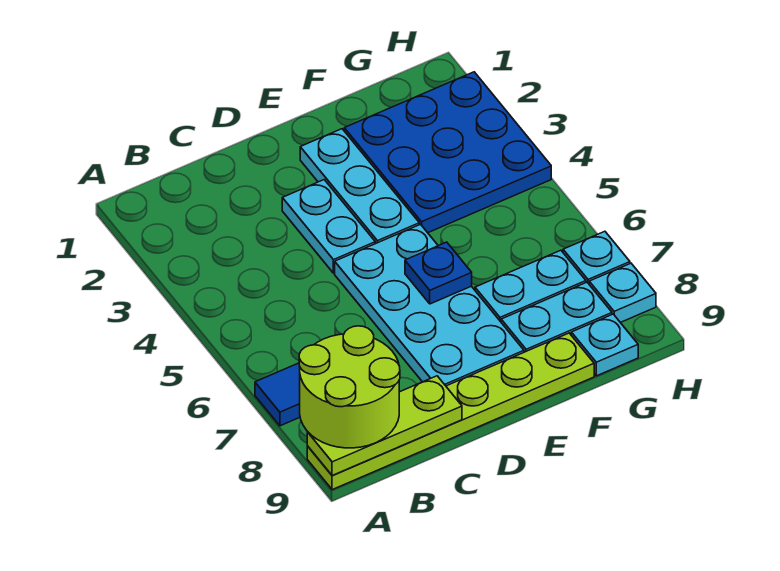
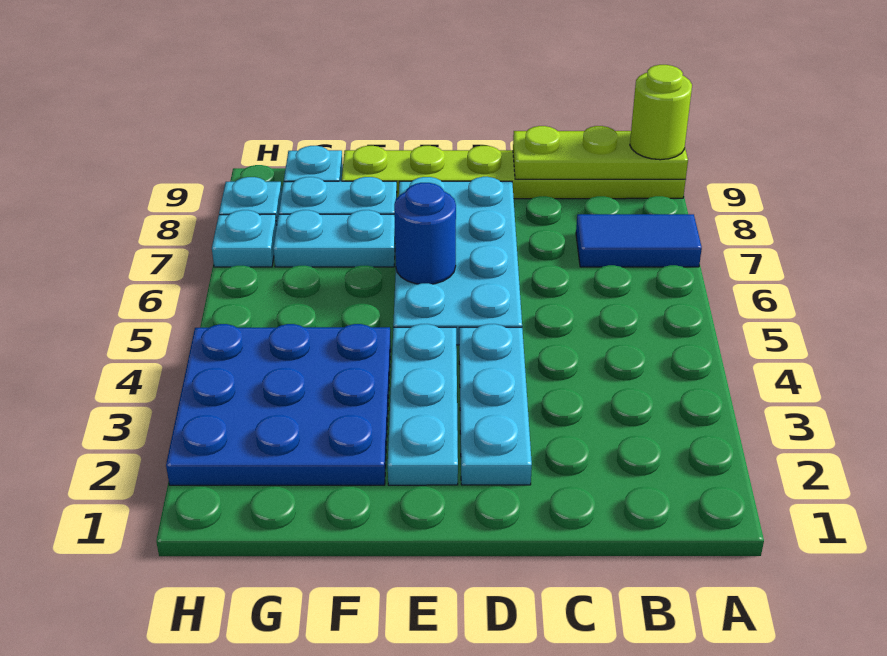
lime 2x2 round brick [299,326,400,448] -> lime 1x1 round brick [630,65,692,160]
cyan 1x2 plate [282,180,375,273] -> cyan 1x3 plate [459,324,532,485]
blue 1x1 plate [405,242,472,304] -> blue 1x1 round brick [394,183,456,284]

